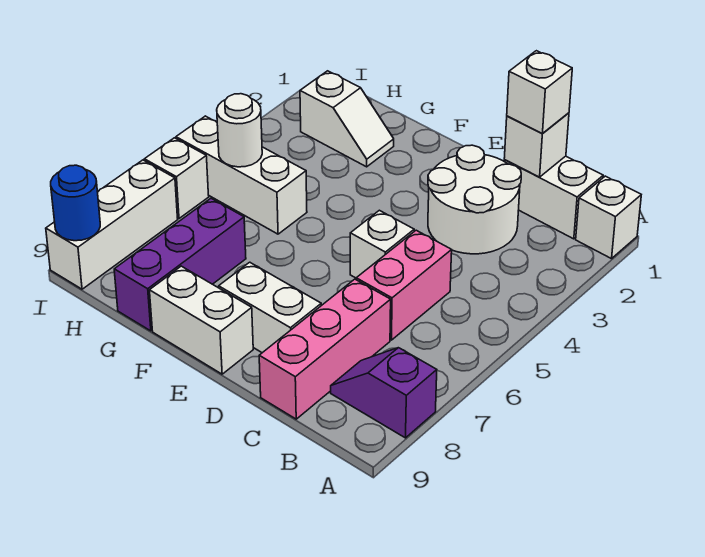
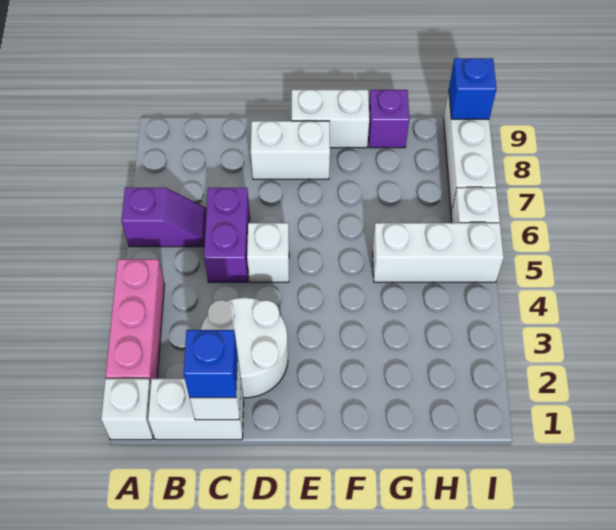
purple 1x2 slope [331,348,437,438] -> purple 1x2 slope moved to [122,188,207,247]
white 1x1 brick [507,51,572,133] -> blue 1x1 brick [184,330,238,398]
pink 1x2 brick [356,230,452,340] -> purple 1x2 brick [204,188,250,282]
pink 1x3 brick [259,279,391,419] -> pink 1x3 brick moved to [106,259,165,383]
white 1x2 slope [300,71,394,167] -> none
purple 1x3 brick [114,198,246,331] -> purple 1x1 brick [368,90,409,148]
white 1x1 round brick [217,94,262,167] -> none
blue 1x1 round brick [51,165,100,241] -> blue 1x1 brick [449,58,497,119]

